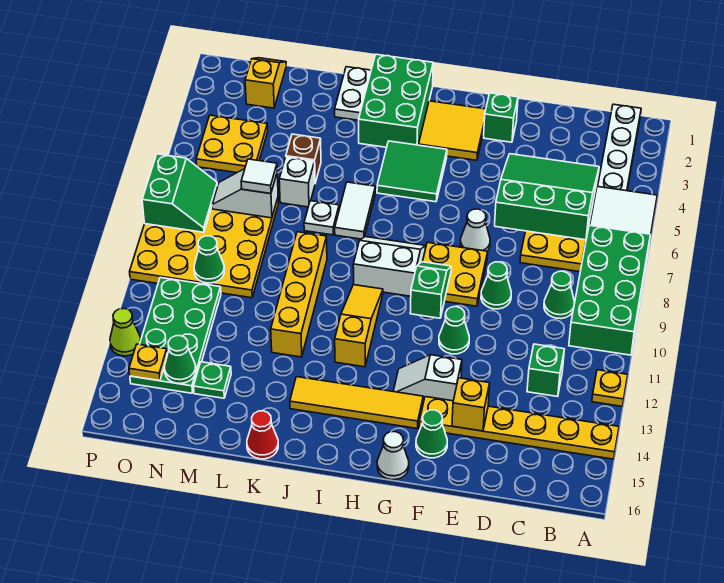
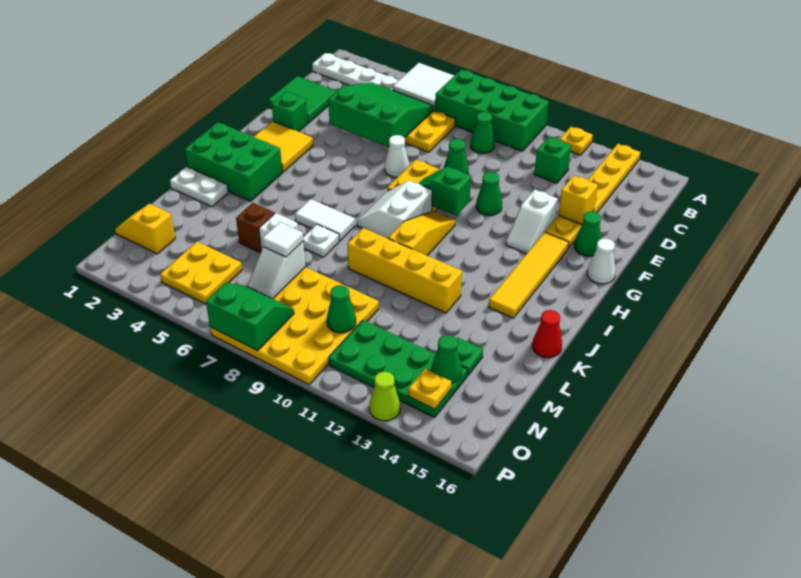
green 3x3 slope [495,154,599,240] -> green 3x3 slope turned to [328,82,434,147]
green 2x2 tile [377,141,447,202] -> green 2x2 tile moved to [268,76,336,123]
yellow 1x3 slope [335,285,383,367] -> yellow 1x3 slope turned to [388,211,456,256]

